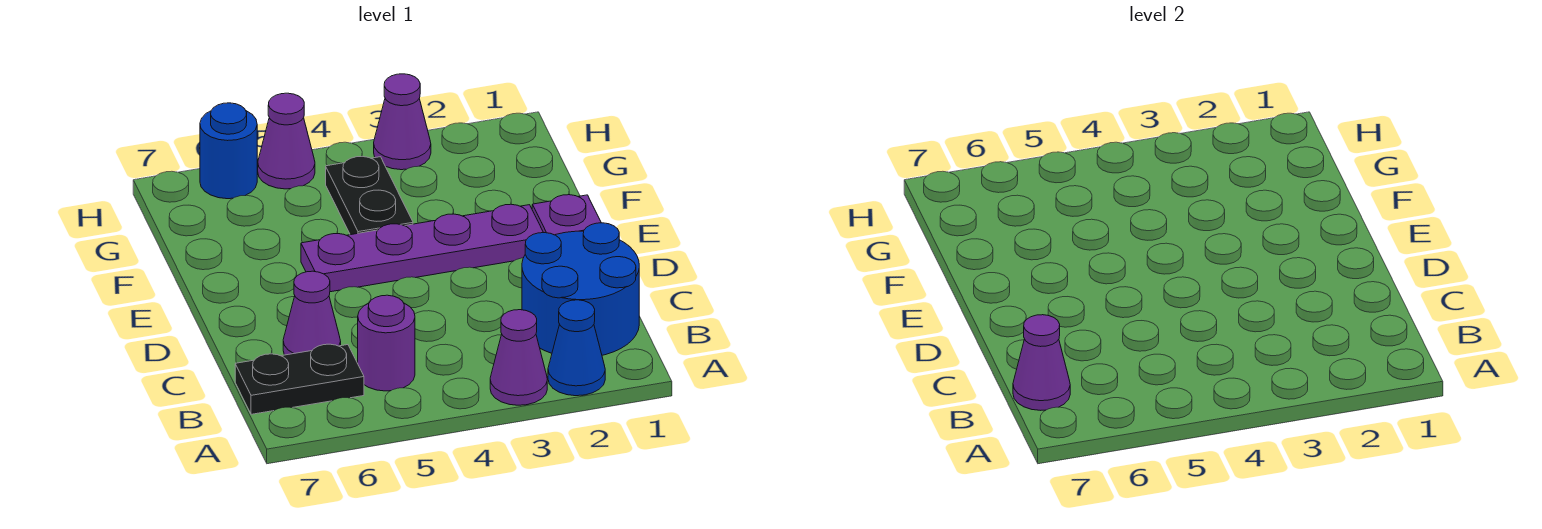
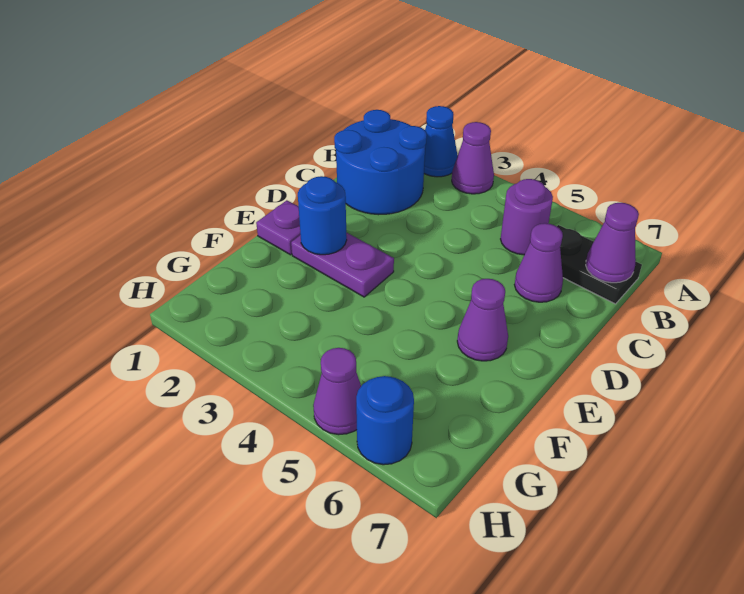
purple 1x4 plate [301,204,543,292] -> purple 1x2 plate [291,232,394,297]
none -> blue 1x1 round brick [298,176,347,255]
black 1x2 plate [326,156,413,235] -> none
purple 1x1 cone [374,74,431,170] -> purple 1x1 cone moved to [457,279,508,361]

